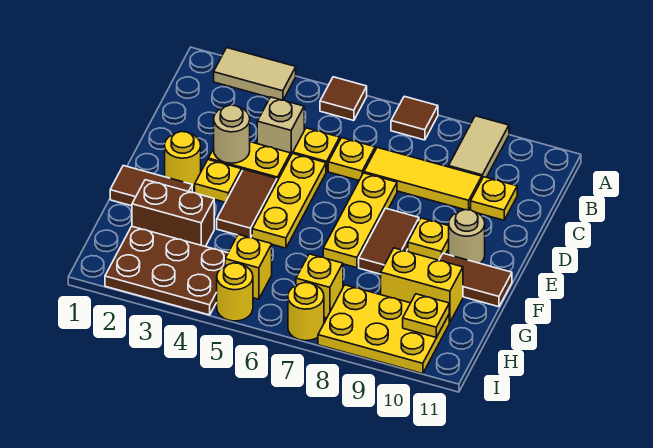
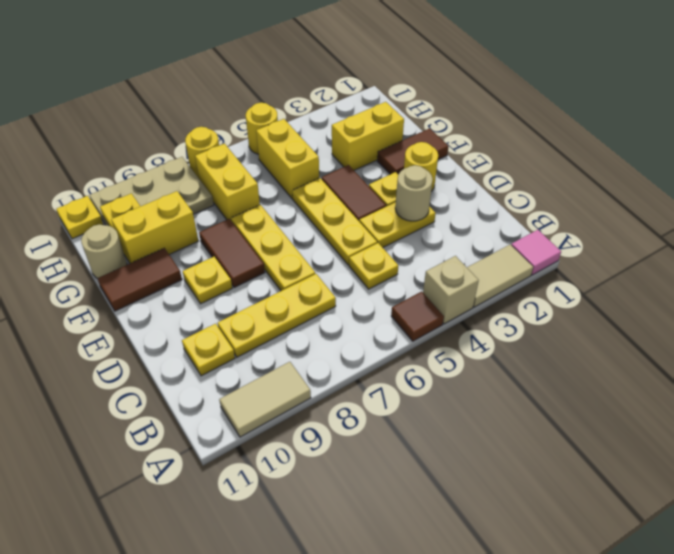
none -> pink 1x1 tile [511,230,561,275]
brown 1x1 tile [391,96,438,140] -> none
tan 1x2 tile [449,116,509,178] -> tan 1x2 tile turned to [219,362,311,437]
tan 1x1 brick [257,97,304,155] -> tan 1x1 brick moved to [423,256,479,324]
yellow 1x1 plate [328,138,375,180] -> yellow 1x1 plate moved to [56,196,103,239]
yellow 1x3 tile [364,148,482,210] -> yellow 1x3 plate [218,274,336,357]
tan 1x1 round brick [449,210,485,263] -> tan 1x1 round brick moved to [81,224,127,278]
brown 1x2 brick [132,180,214,247] -> yellow 1x2 brick [332,102,404,170]
brown 2x3 plate [105,226,228,315] -> none
yellow 1x1 brick [225,235,272,299] -> yellow 1x2 brick [256,119,319,198]
yellow 1x1 brick [296,254,343,318] -> yellow 1x2 brick [195,144,260,220]
yellow 2x3 plate [318,285,449,374] -> tan 2x3 plate [90,157,214,226]

